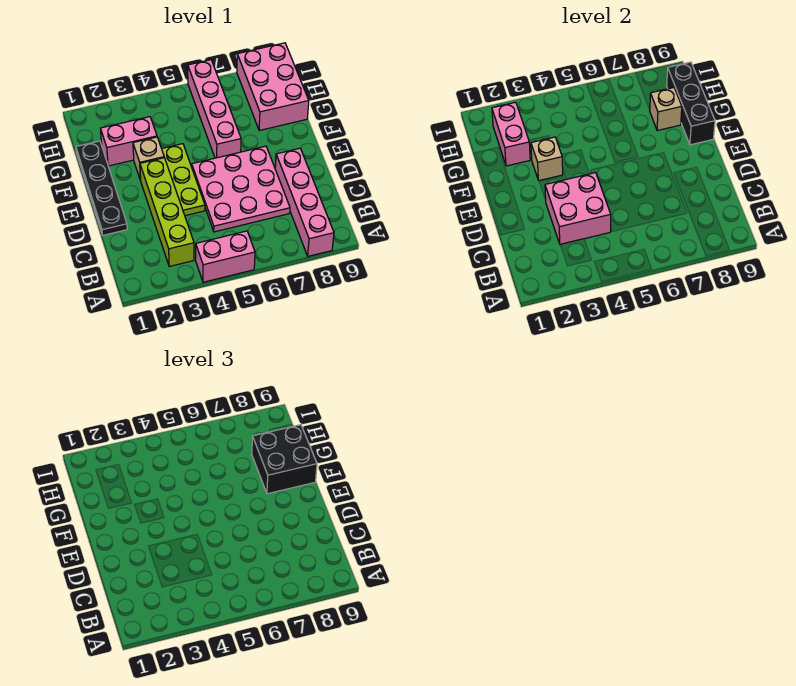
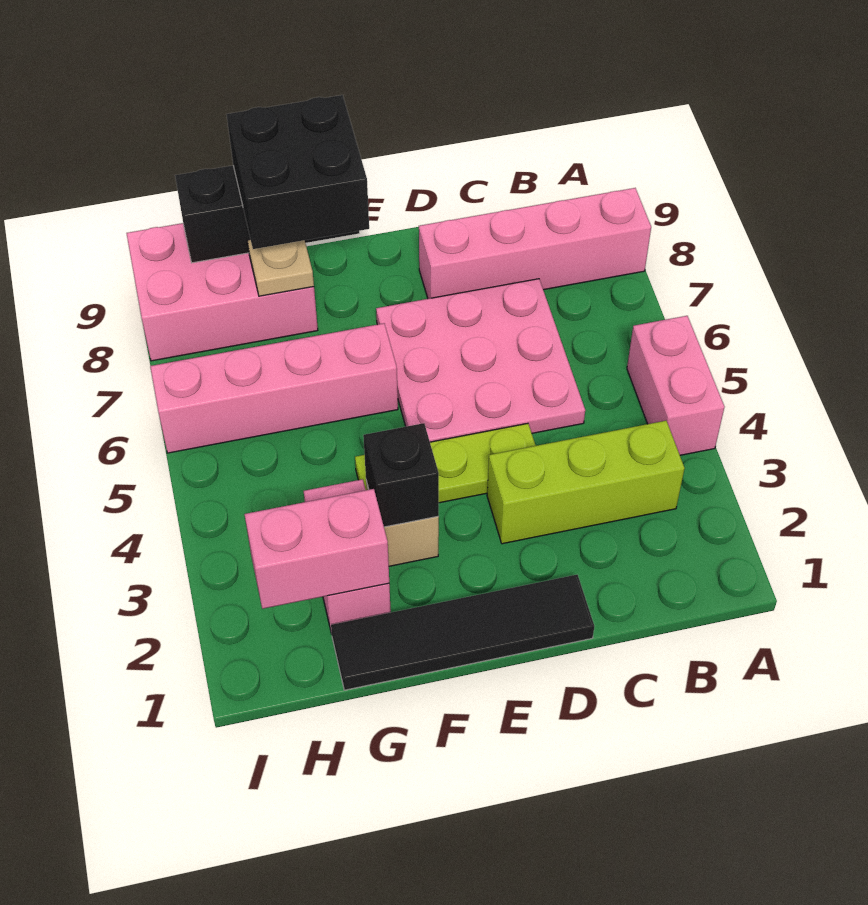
lime 1x4 brick [140,158,194,267] -> lime 1x3 brick [487,421,685,544]
pink 2x2 brick [545,173,611,244] -> none
black 1x4 plate [76,141,127,235] -> black 1x4 tile [331,575,594,690]
tan 1x1 brick [531,137,563,181] -> black 1x1 brick [363,423,439,527]
tan 1x1 brick [650,88,682,131] -> tan 1x1 plate [247,239,314,296]

